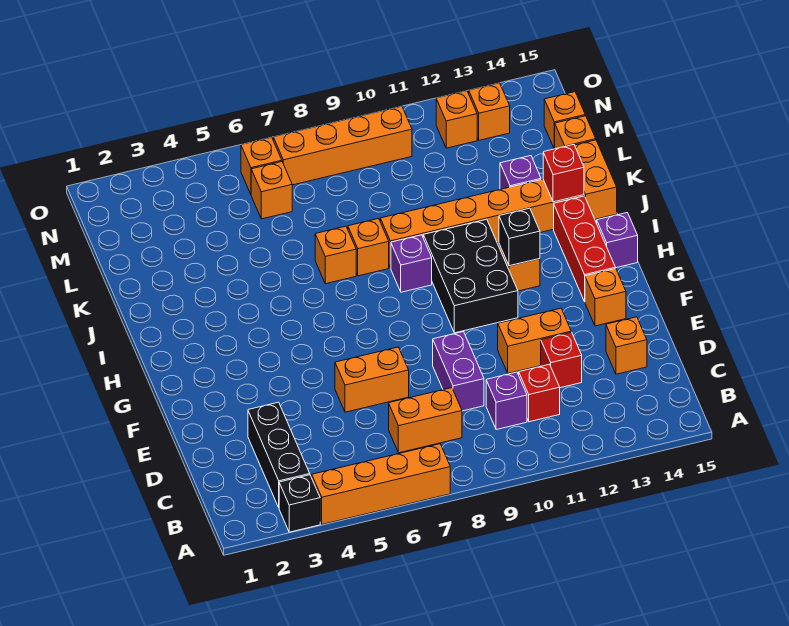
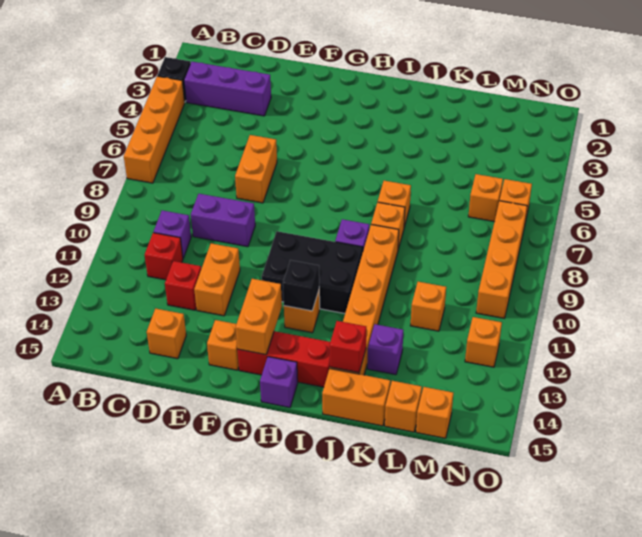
black 1x3 brick [248,402,310,507] -> purple 1x3 brick [184,62,271,116]
orange 1x2 brick [389,388,462,453] -> orange 1x2 brick moved to [236,279,282,355]
orange 1x1 brick [469,83,510,140] -> orange 1x1 brick moved to [410,282,446,331]

